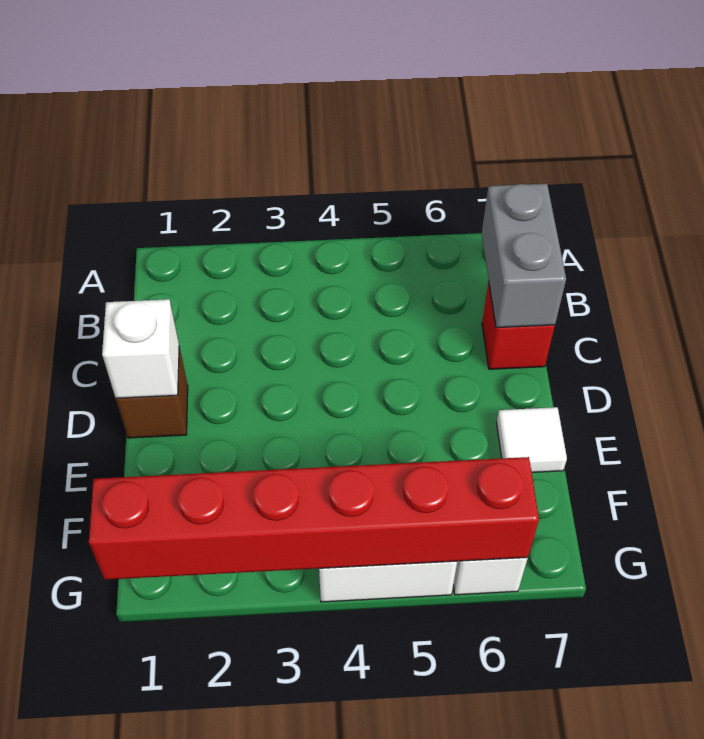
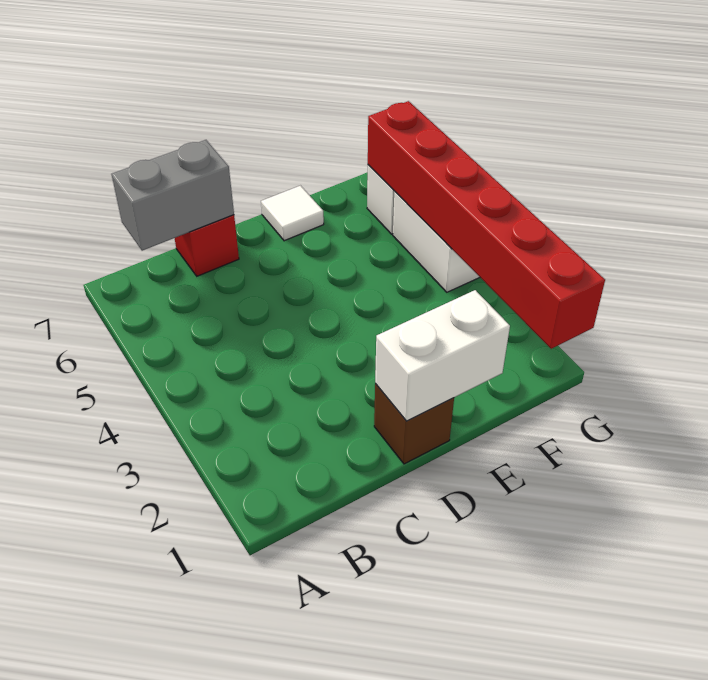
white 1x1 brick [102,299,179,398] -> white 1x2 brick [375,290,510,421]

